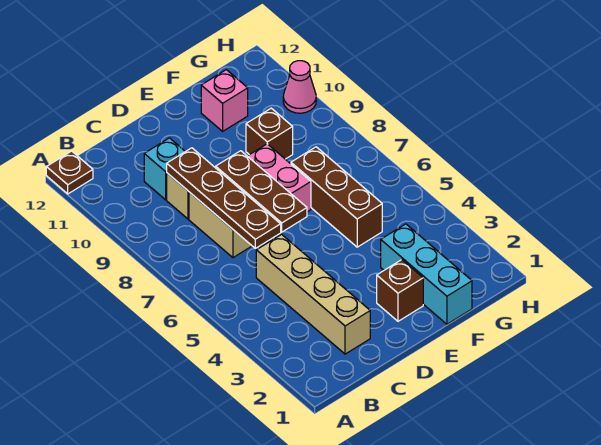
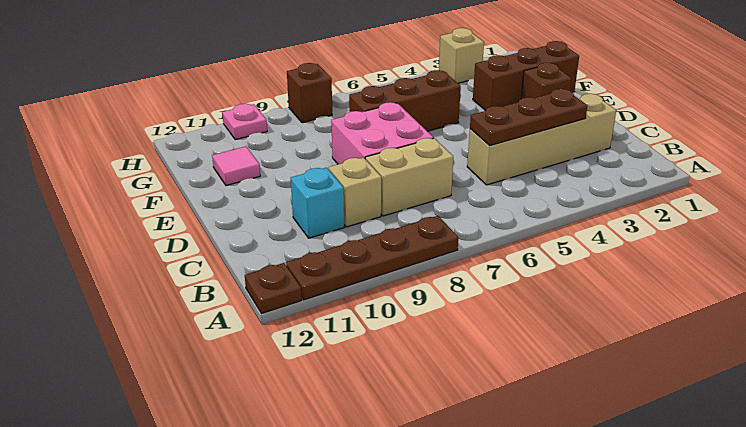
brown 1x4 plate [167,148,281,248] -> brown 1x4 plate moved to [286,216,458,300]
brown 1x3 plate [216,151,307,232] -> brown 1x3 plate moved to [470,89,587,146]
cyan 1x3 brick [381,224,472,324] -> brown 1x3 brick [473,41,579,111]
brown 1x1 brick [246,108,293,159] -> brown 1x1 brick moved to [287,63,332,123]
pink 1x1 brick [201,70,248,131] -> pink 1x1 tile [212,147,260,186]
none -> tan 1x1 brick [439,28,484,83]
pink 1x1 cone [283,61,316,113] -> pink 1x1 plate [222,104,267,140]

